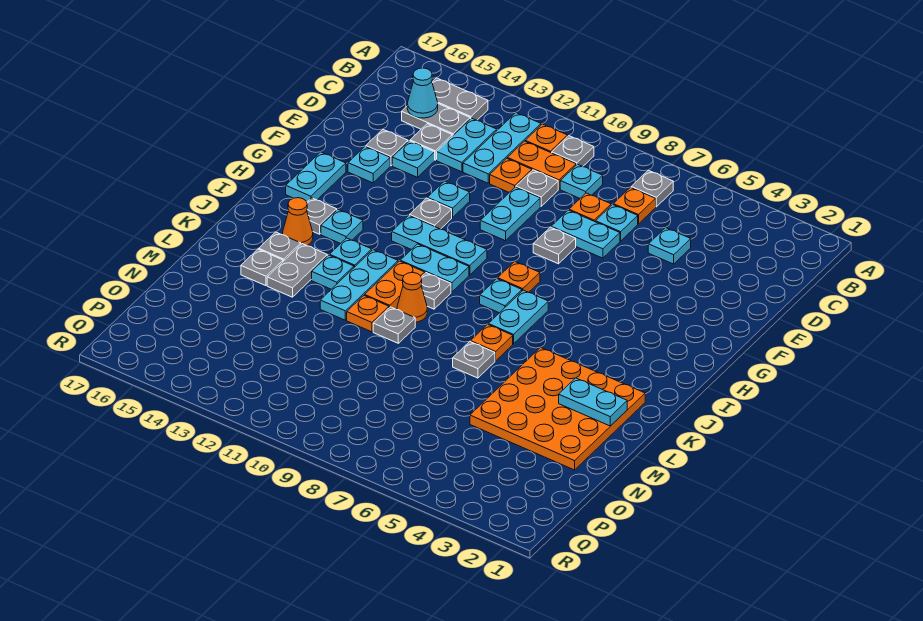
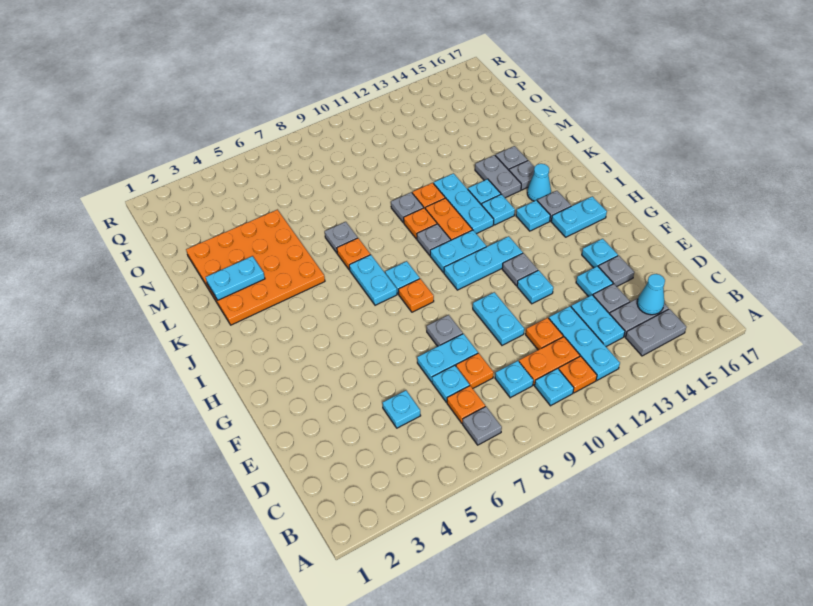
grey 1x1 plate [552,136,594,167] -> cyan 1x1 plate [535,368,574,406]
grey 1x1 plate [516,170,558,206] -> none
cyan 1x2 plate [286,152,346,202] -> cyan 1x2 plate turned to [551,196,607,237]
orange 1x1 cone [282,198,313,245] -> cyan 1x1 cone [527,164,551,201]
orange 1x1 cone [397,273,427,322] -> orange 1x1 plate [404,208,437,239]

